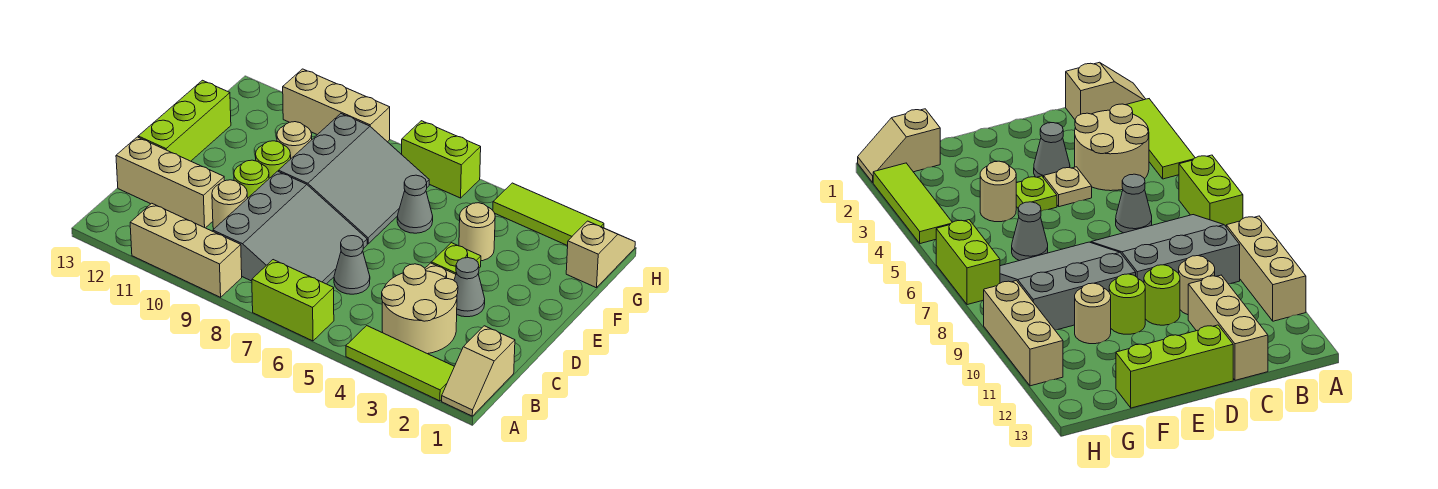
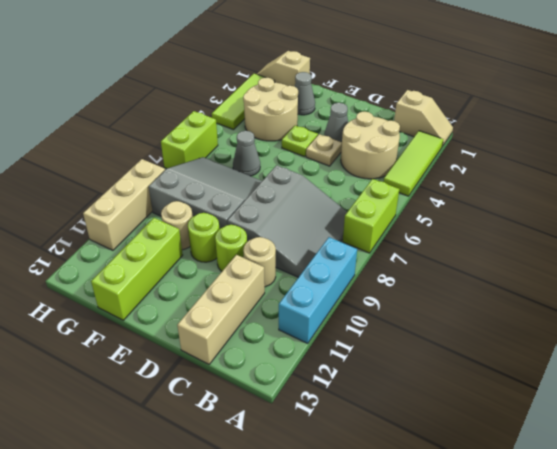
tan 1x3 brick [130,203,242,297] -> cyan 1x3 brick [279,237,357,343]
grey 3x3 slope [213,171,367,284] -> grey 3x3 slope turned to [227,165,347,277]
grey 1x1 cone [334,236,370,294] -> grey 1x1 cone moved to [295,72,315,115]
lime 1x3 brick [138,80,231,161] -> lime 1x3 brick turned to [91,218,183,320]
tan 1x1 round brick [459,203,495,261] -> tan 2x2 round brick [243,78,298,141]

